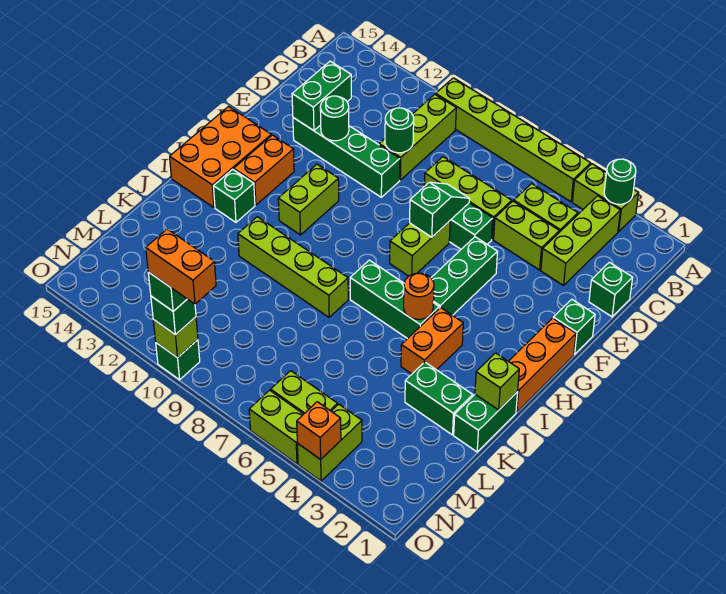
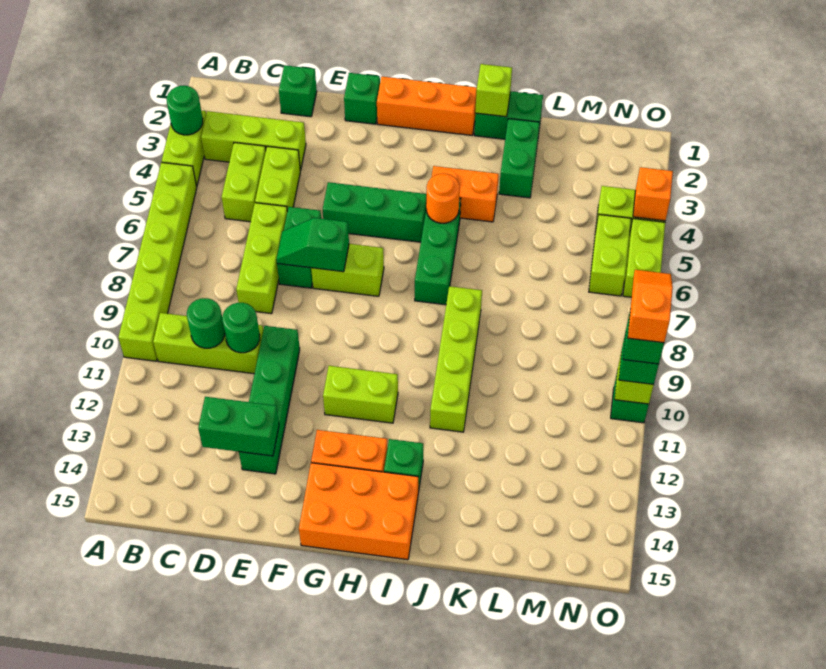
green 1x1 round brick [320,96,349,141] -> green 1x1 round brick moved to [187,298,225,348]
orange 1x2 brick [146,229,216,304] -> orange 1x2 slope [628,270,673,343]

